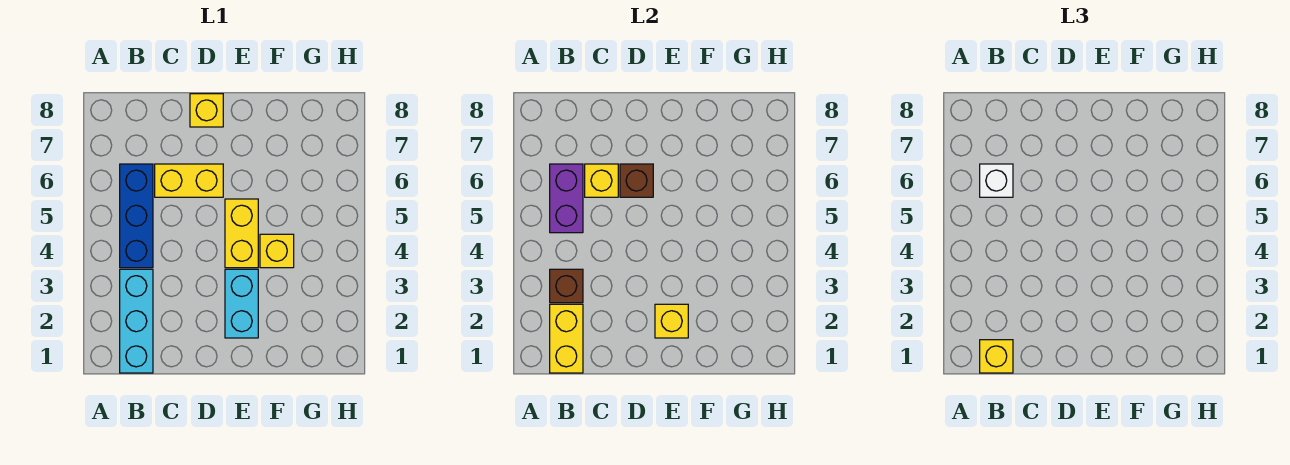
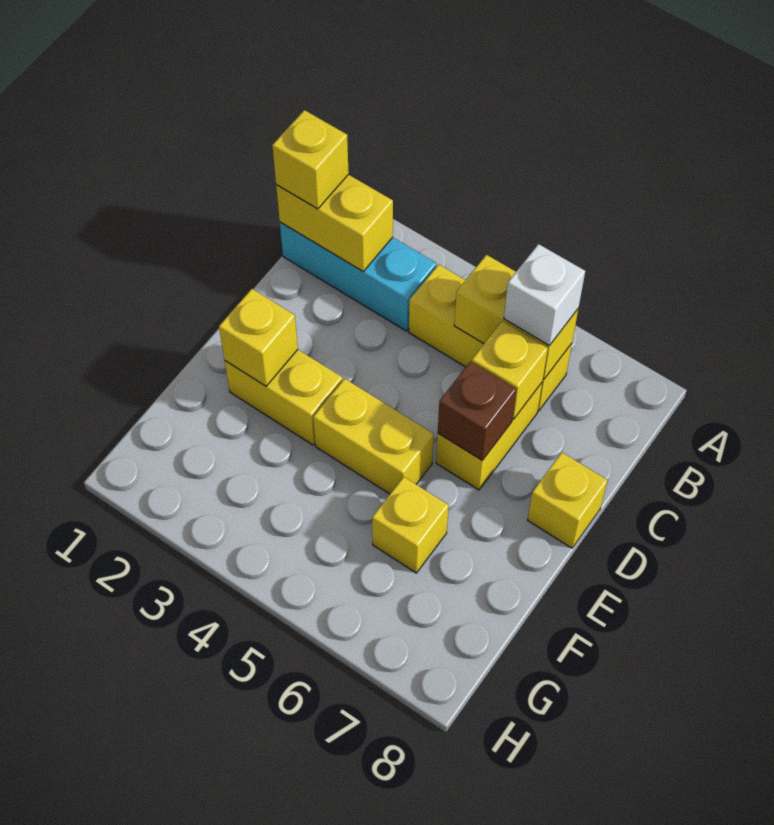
brown 1x1 brick [550,269,583,303] -> none
blue 1x3 brick [120,164,153,268] -> yellow 1x3 brick [409,264,572,411]
purple 1x2 brick [550,164,583,233] -> yellow 1x2 brick [454,255,578,379]
cyan 1x2 brick [225,269,258,338] -> yellow 1x2 brick [225,350,343,445]
yellow 1x1 brick [260,234,294,268] -> yellow 1x1 brick moved to [372,477,449,573]

